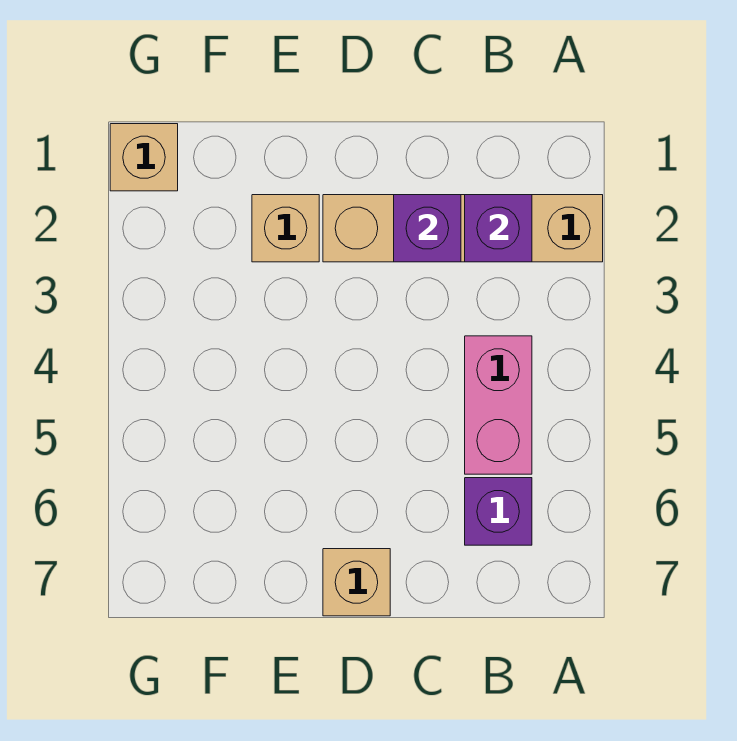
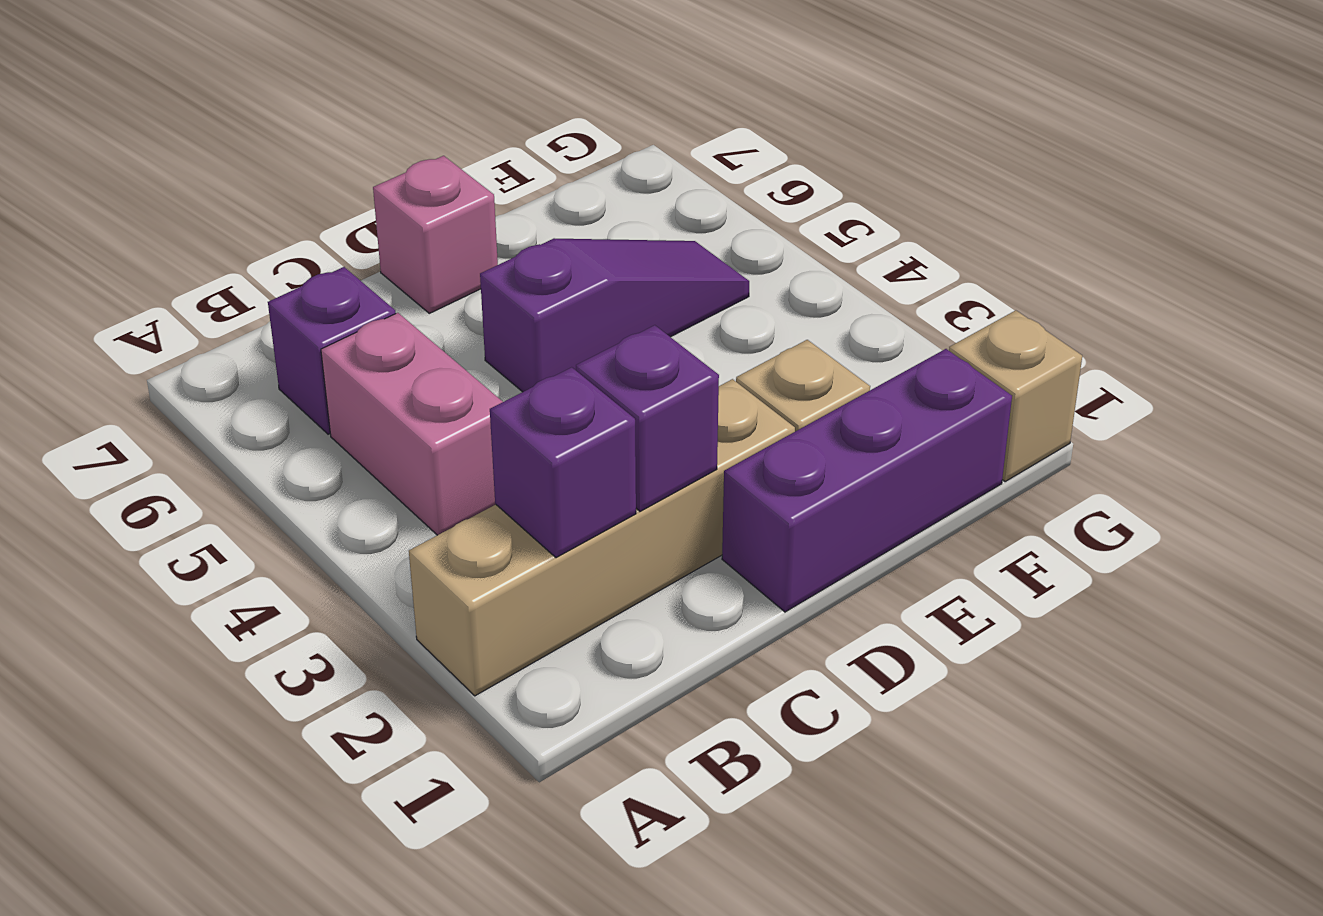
none -> purple 1x3 brick [722,349,1012,612]
none -> purple 1x3 slope [480,238,749,392]
tan 1x1 brick [323,549,390,616] -> pink 1x1 brick [373,156,498,313]

